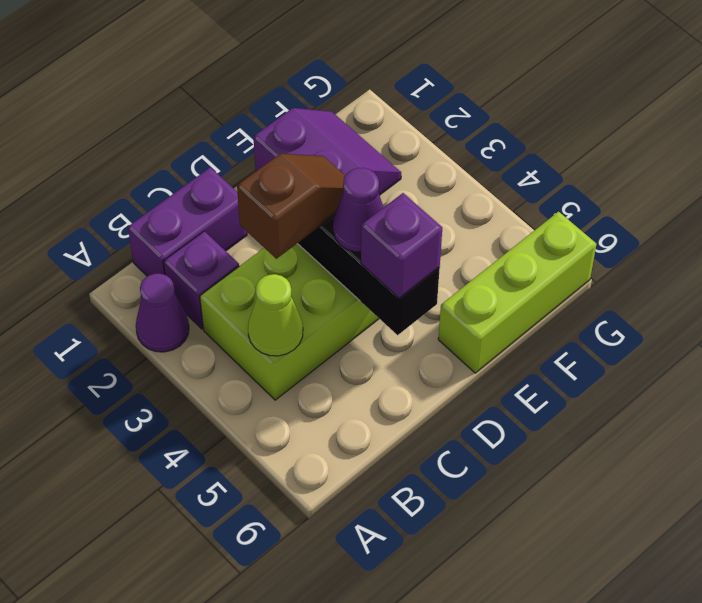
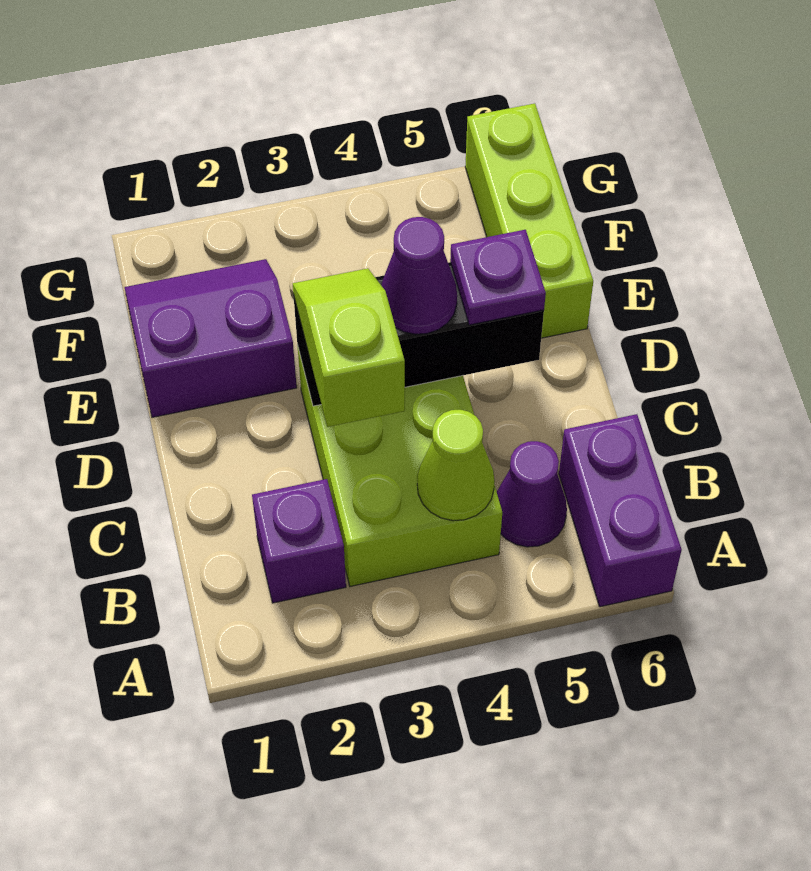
purple 1x1 cone [136,274,189,352] -> purple 1x1 cone moved to [497,441,567,547]
purple 1x2 brick [128,167,247,276] -> purple 1x2 brick moved to [559,414,682,607]
brown 1x2 slope [237,154,345,259] -> lime 1x2 slope [293,268,405,427]
purple 1x1 brick [361,193,442,298] -> purple 1x1 plate [450,230,546,325]

